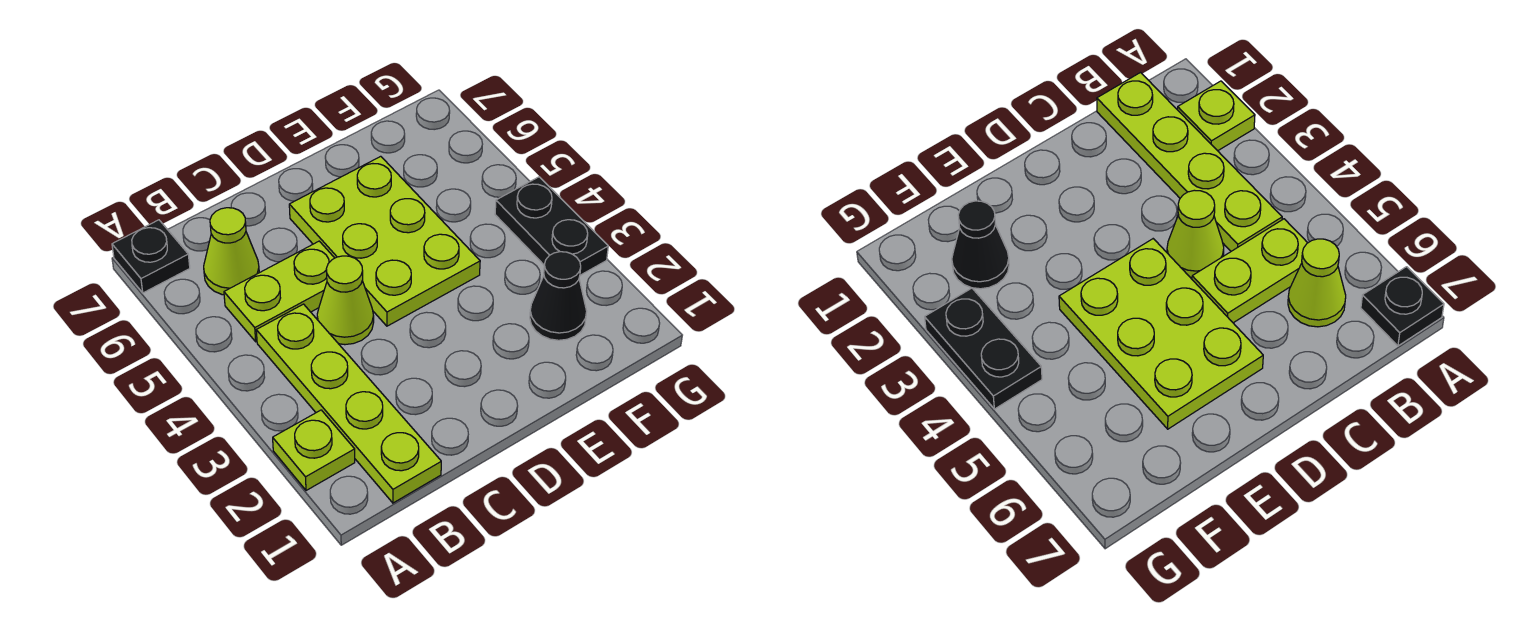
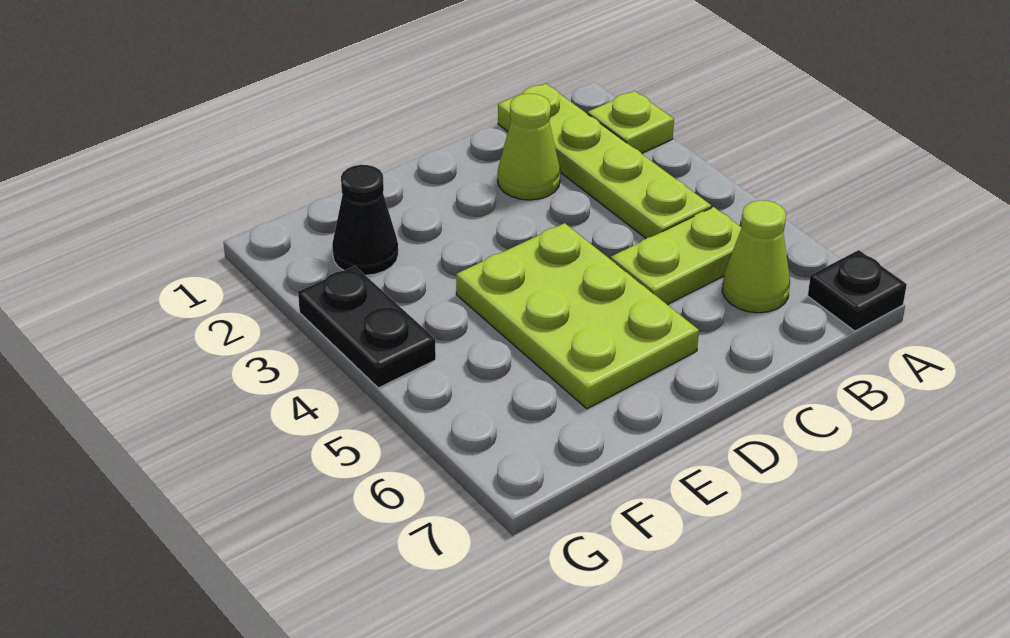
lime 1x1 cone [317,256,374,345] -> lime 1x1 cone moved to [498,94,560,200]

